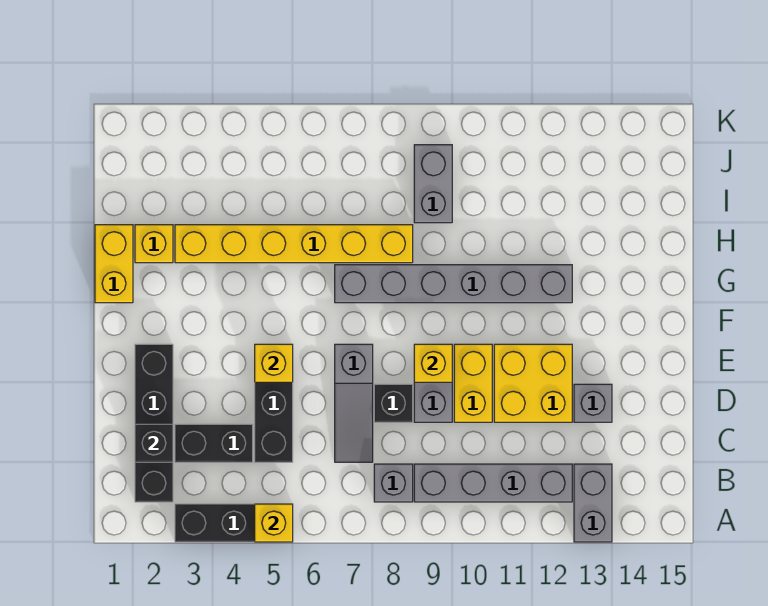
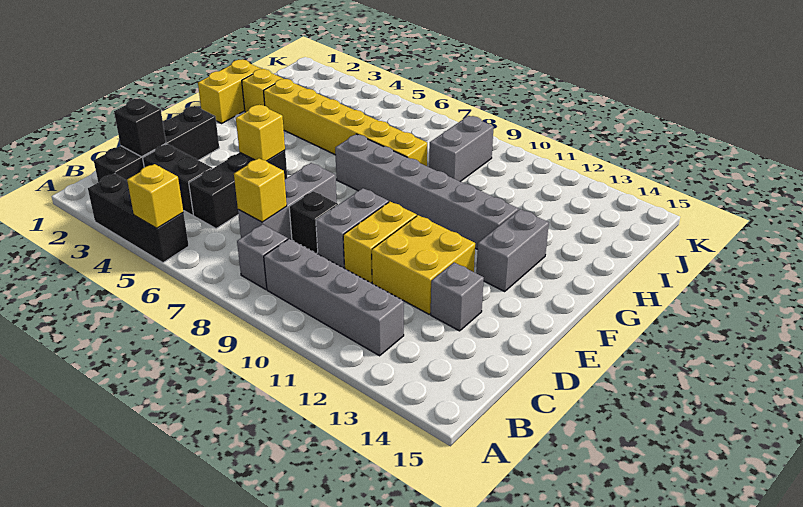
grey 1x2 brick [574,464,612,542] -> grey 1x2 brick moved to [476,209,549,291]
grey 1x3 slope [335,344,373,462] -> grey 1x3 brick [238,163,337,239]
yellow 1x1 brick [414,344,452,382] -> yellow 1x1 brick moved to [234,158,287,222]

